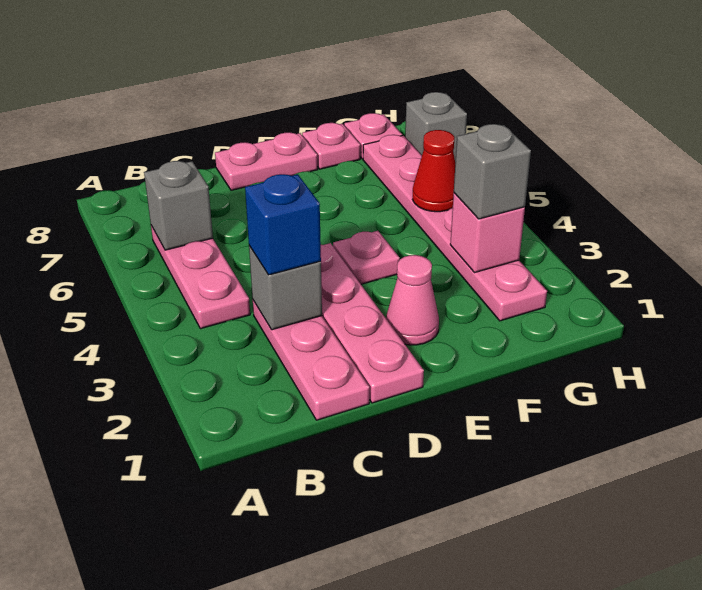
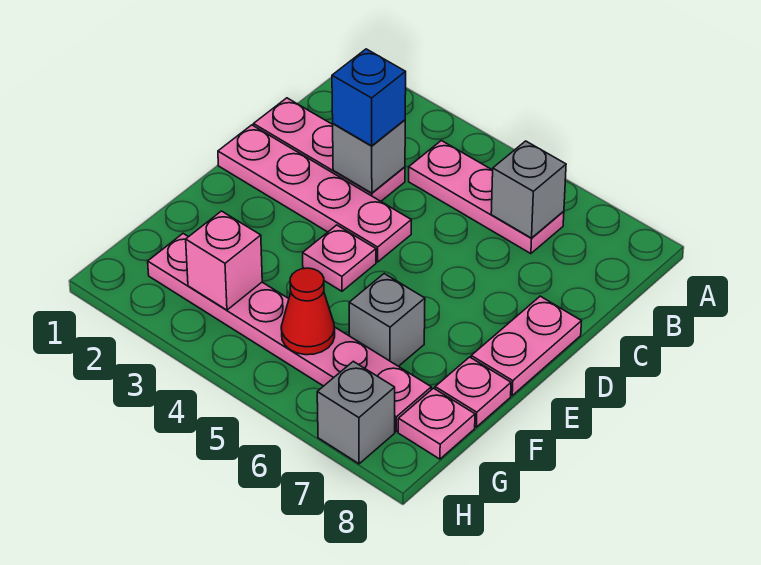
pink 1x1 cone [386,255,439,345] -> none
grey 1x1 brick [454,124,531,219] -> grey 1x1 brick moved to [349,274,425,366]

